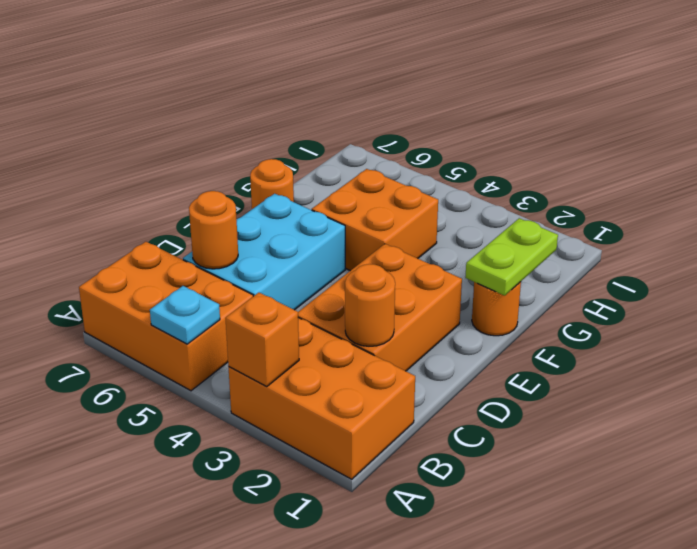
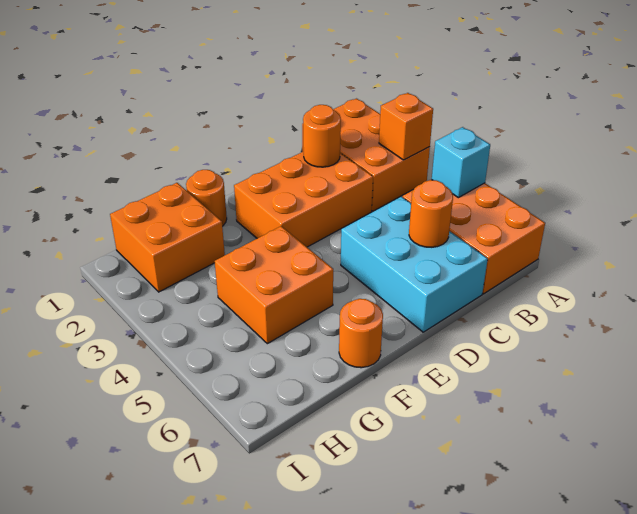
cyan 1x1 plate [150,286,220,344] -> cyan 1x1 brick [432,127,490,198]
cyan 2x3 brick [183,194,345,310] -> cyan 2x3 brick turned to [341,197,488,332]
lime 1x2 plate [465,218,558,296] -> none
none -> orange 2x2 brick [110,183,225,292]

